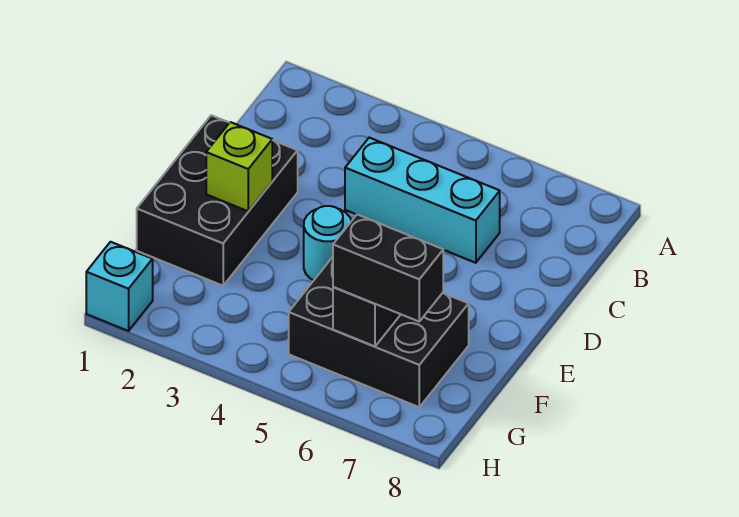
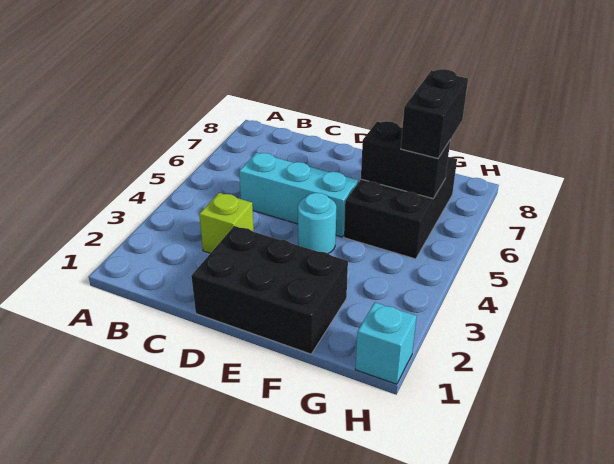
cyan 1x3 brick [345,138,500,263] -> cyan 1x3 brick turned to [239,153,358,237]
lime 1x1 brick [206,122,272,211] -> lime 1x1 brick moved to [199,193,254,253]

